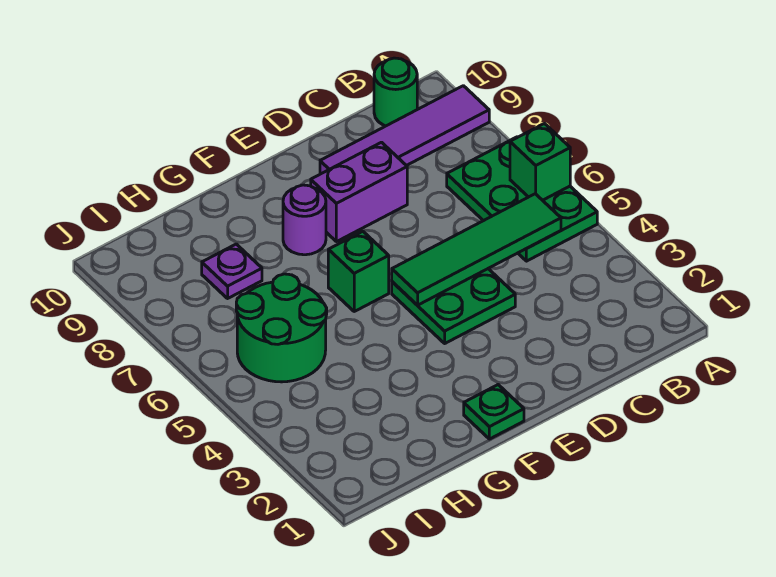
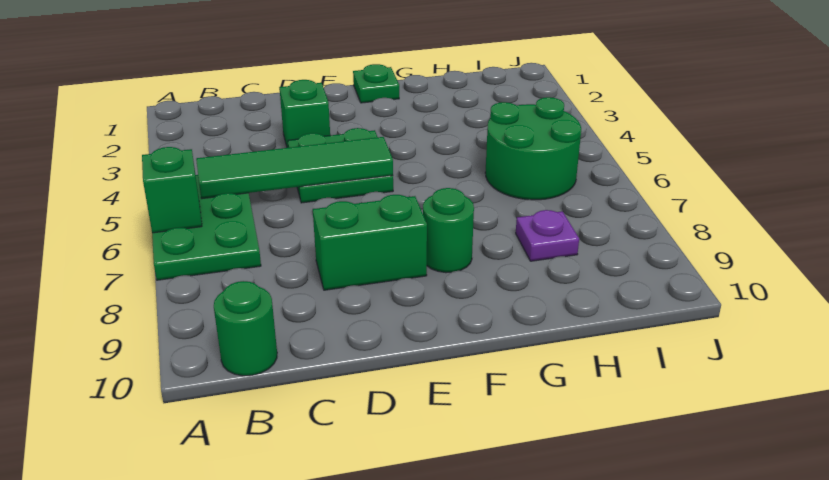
purple 1x4 tile [320,86,489,174] -> none
purple 1x2 brick [311,142,407,242] -> green 1x2 brick [313,195,427,290]
green 1x1 brick [328,231,389,311] -> green 1x1 brick moved to [279,80,330,148]
purple 1x1 round brick [283,185,326,255] -> green 1x1 round brick [423,188,474,273]

